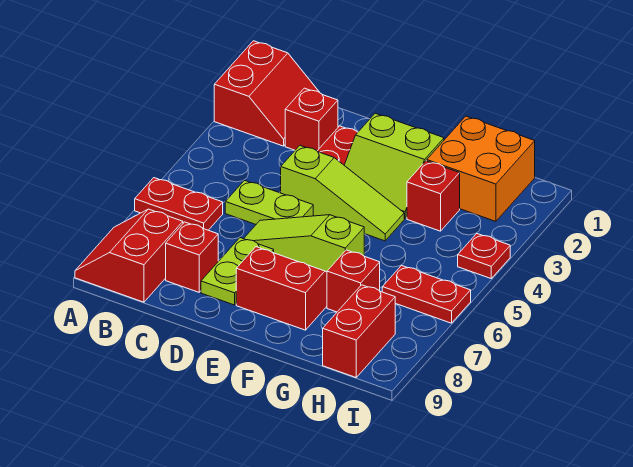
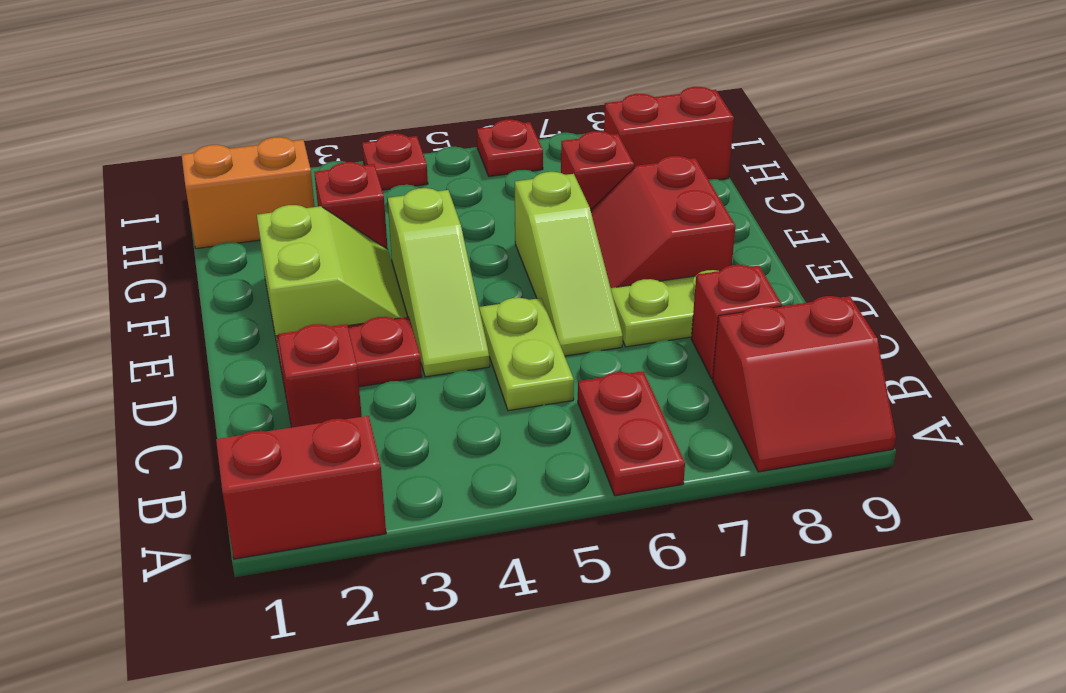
lime 1x3 slope [281,146,404,241] -> lime 1x3 slope turned to [388,188,490,377]
orange 2x2 brick [427,116,535,221] -> orange 1x2 brick [182,137,315,249]
red 1x2 plate [382,266,471,323] -> red 1x1 plate [477,120,543,176]

